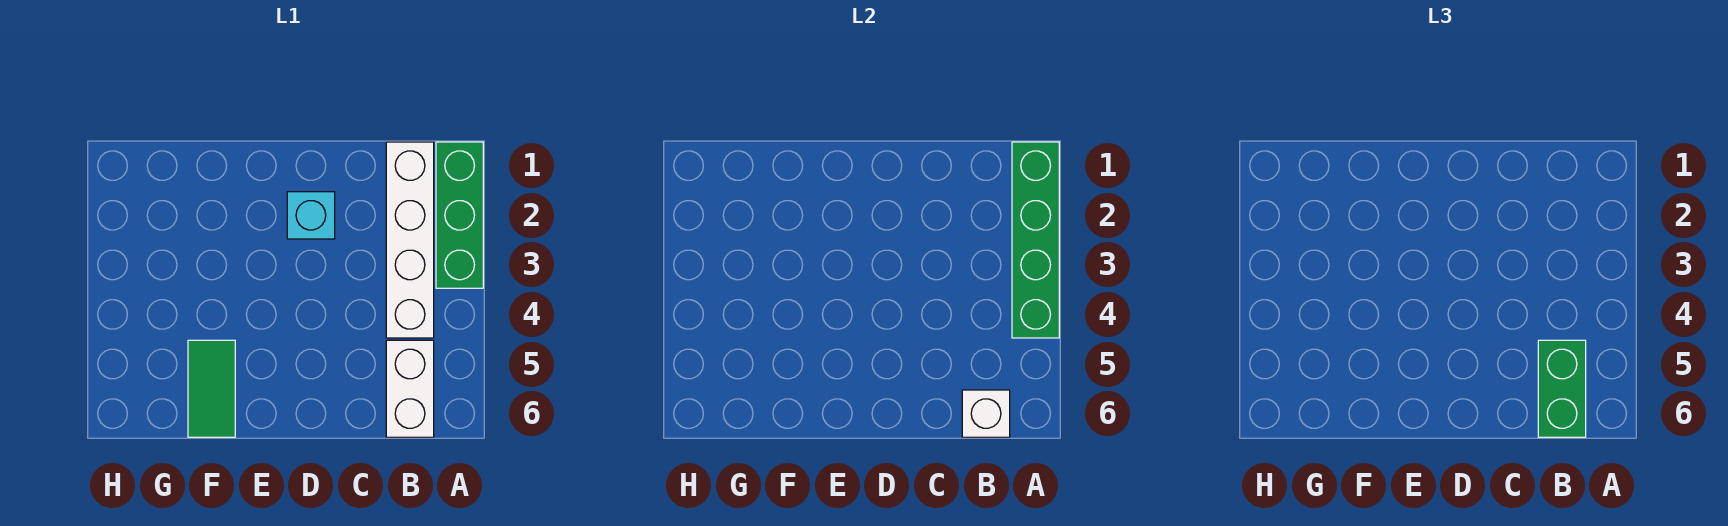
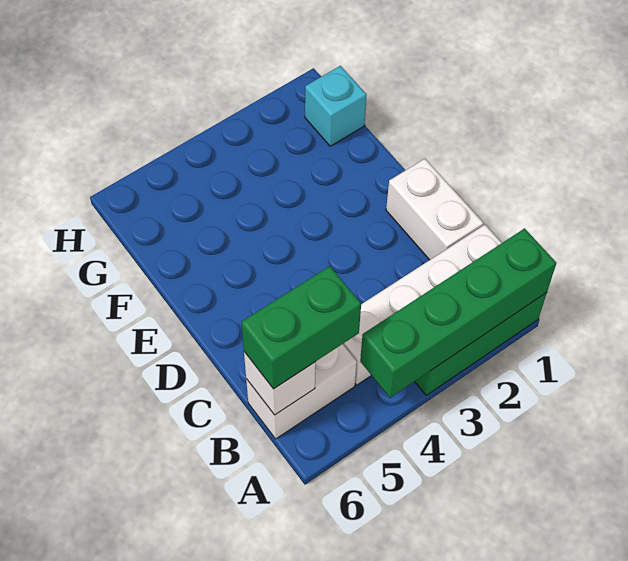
none -> white 1x2 brick [386,159,483,260]
cyan 1x1 brick [287,192,335,239] -> cyan 1x1 brick moved to [305,66,367,146]
green 1x2 tile [188,340,235,437] -> none

